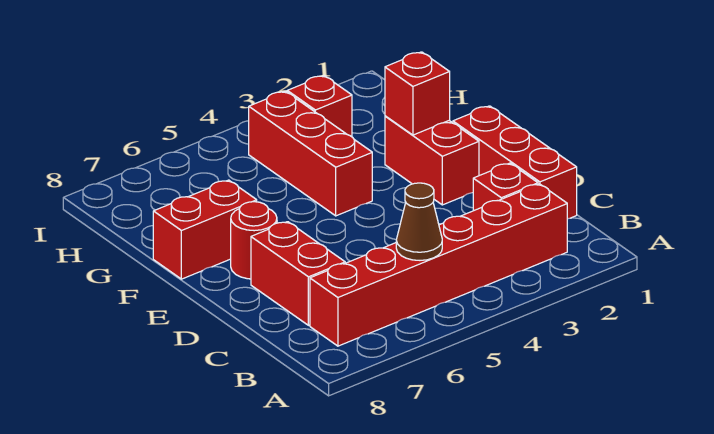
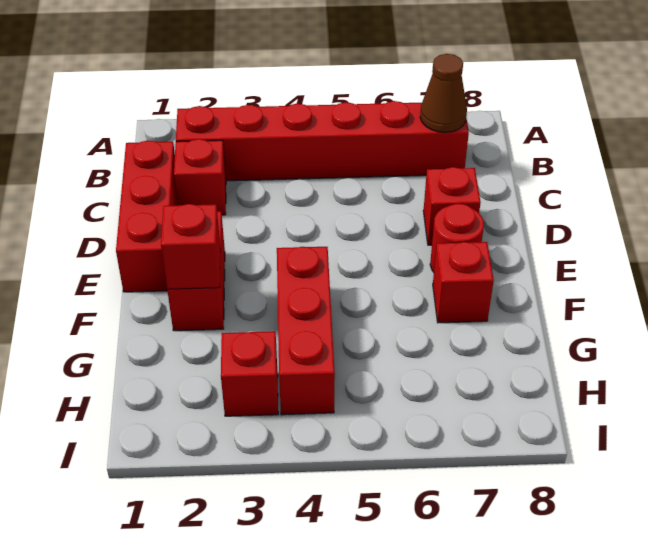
brown 1x1 cone [396,183,442,260] -> brown 1x1 cone moved to [420,54,467,132]
red 1x2 brick [251,222,345,325] -> red 1x1 brick [423,167,481,245]
red 1x2 brick [153,180,257,279] -> red 1x1 brick [433,242,494,323]

